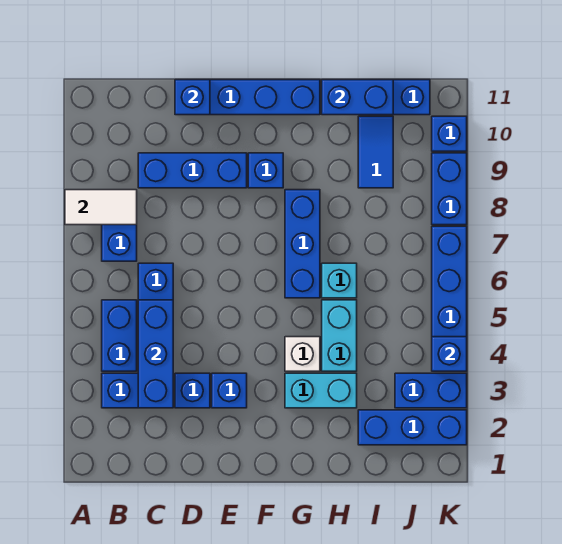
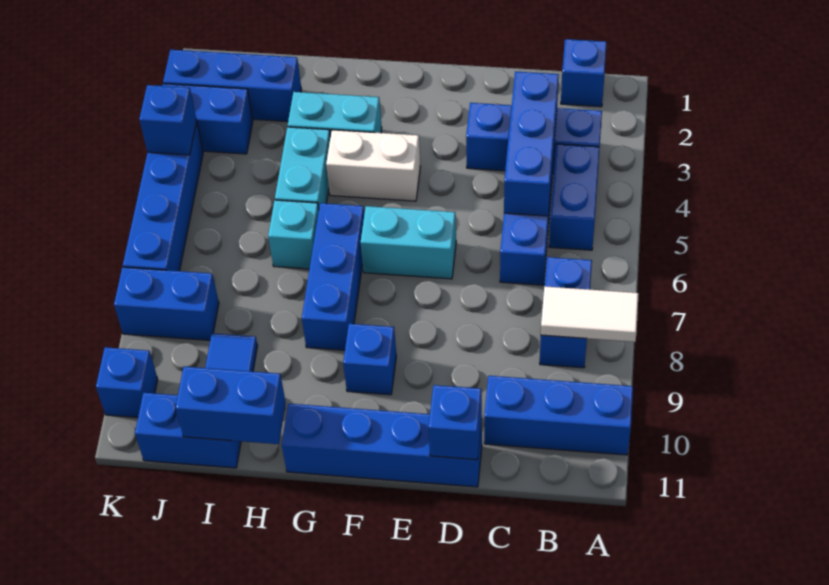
blue 1x3 brick [138,153,247,188] -> blue 1x3 brick moved to [484,376,633,455]
blue 1x1 brick [212,373,247,408] -> blue 1x1 brick moved to [561,39,607,107]
none -> cyan 1x2 brick [361,206,456,279]
white 1x1 brick [285,337,320,371] -> white 1x2 brick [326,130,420,201]
blue 1x2 brick [432,153,467,225] -> blue 1x2 brick turned to [114,267,219,340]

